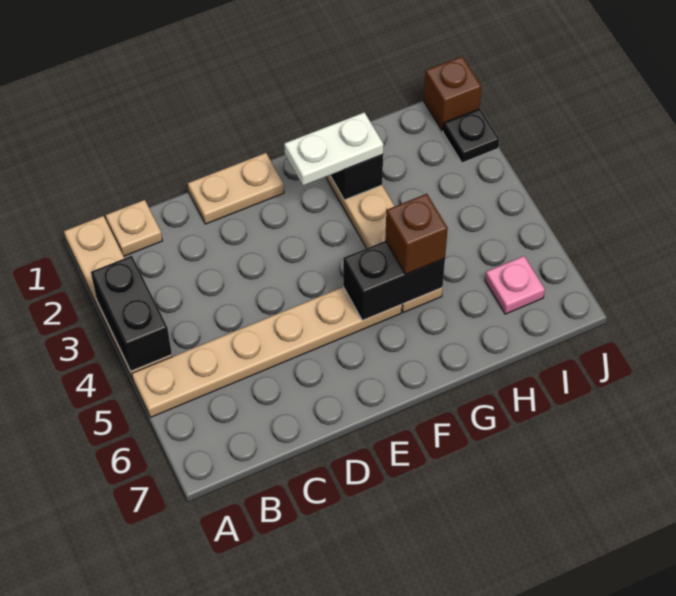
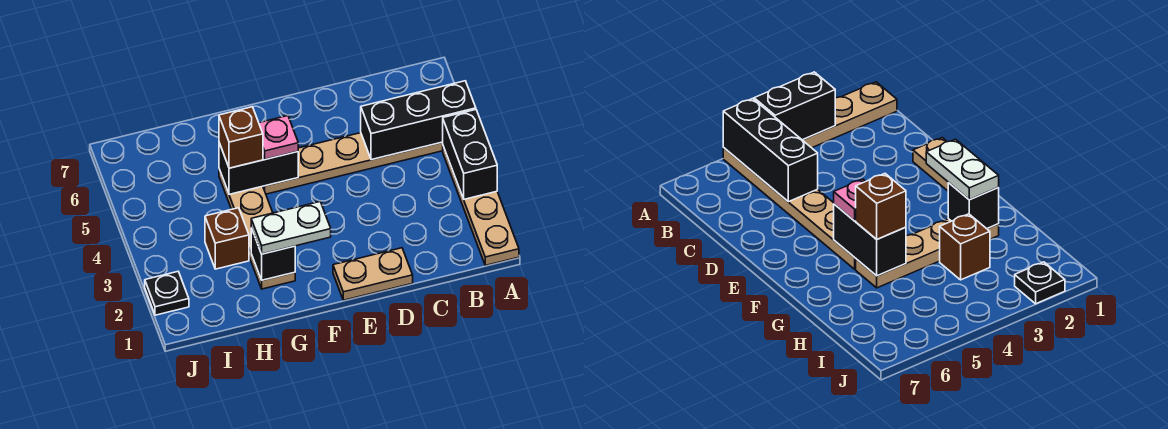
none -> black 1x3 brick [361,81,476,160]
tan 1x1 plate [106,200,162,256] -> none
pink 1x1 plate [485,256,545,314] -> pink 1x1 plate moved to [259,116,298,159]
brown 1x1 brick [424,56,481,131] -> brown 1x1 brick moved to [205,208,249,269]

